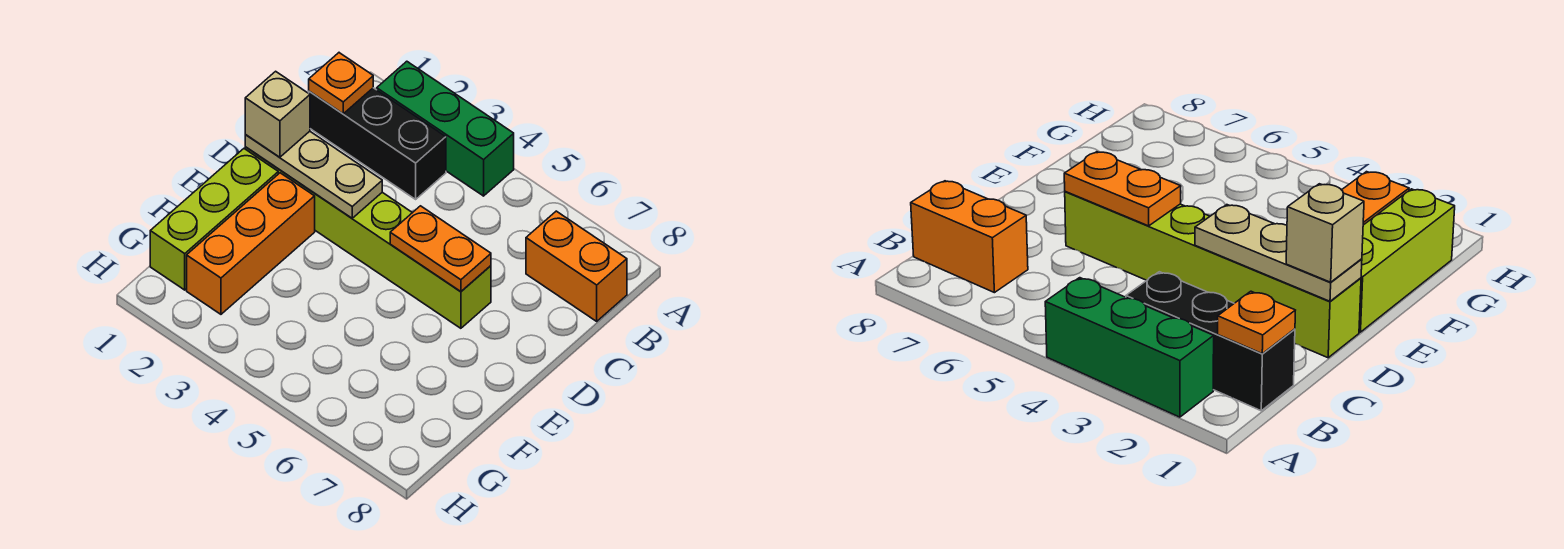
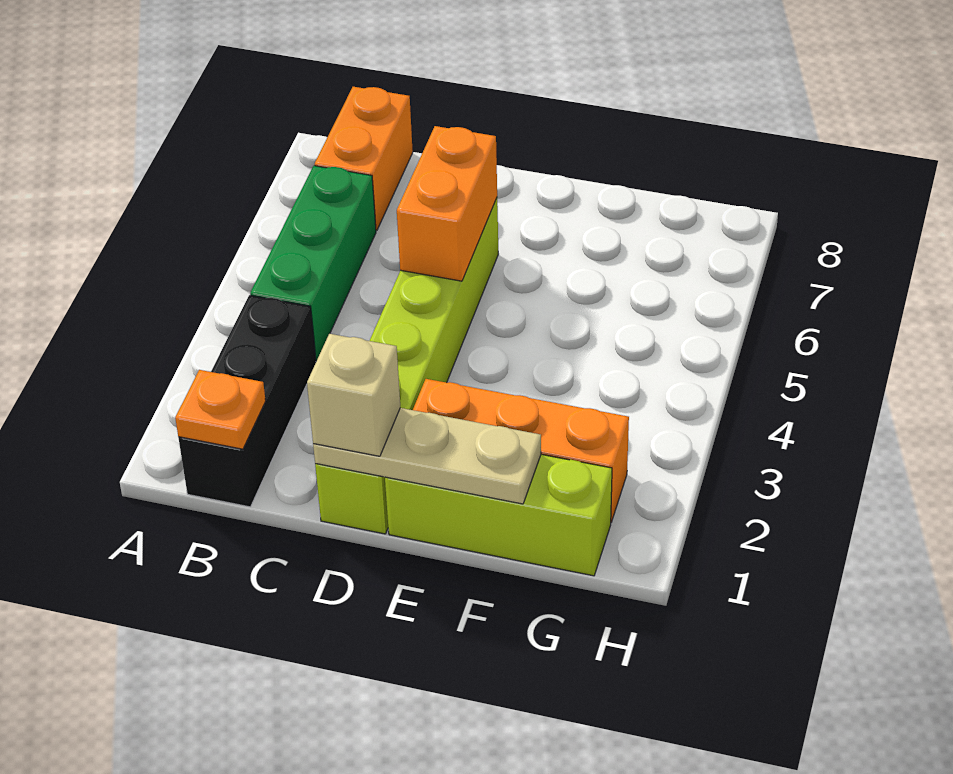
green 1x3 brick [377,61,514,196] -> green 1x3 brick moved to [250,166,376,361]
tan 1x3 plate [245,131,382,218] -> tan 1x3 plate turned to [313,408,541,504]
orange 1x2 plate [390,206,491,292] -> orange 1x2 brick [397,126,497,281]

